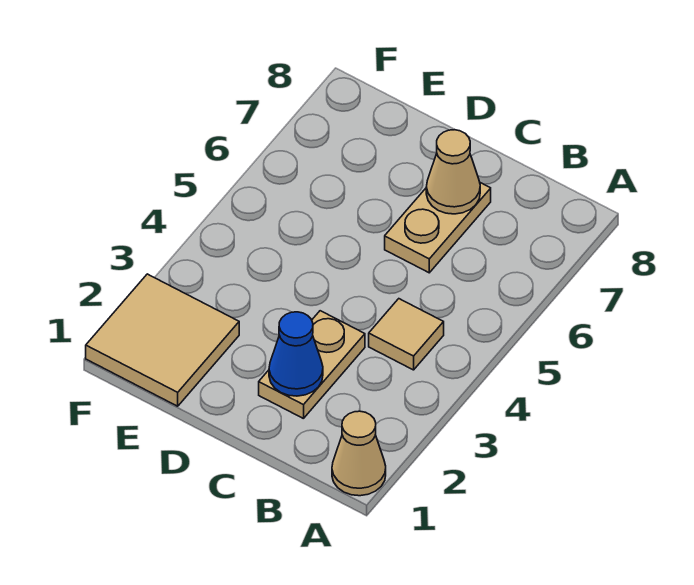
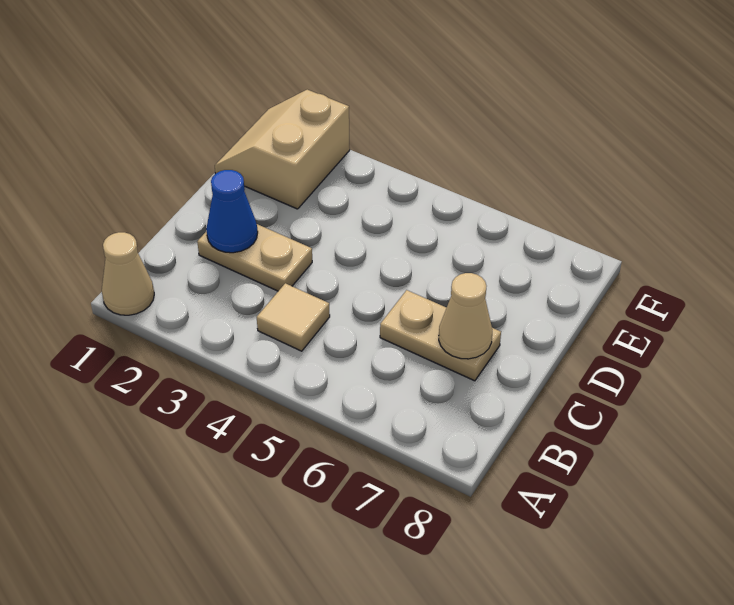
tan 2x2 tile [86,274,239,406] -> tan 2x2 slope [215,90,350,209]

